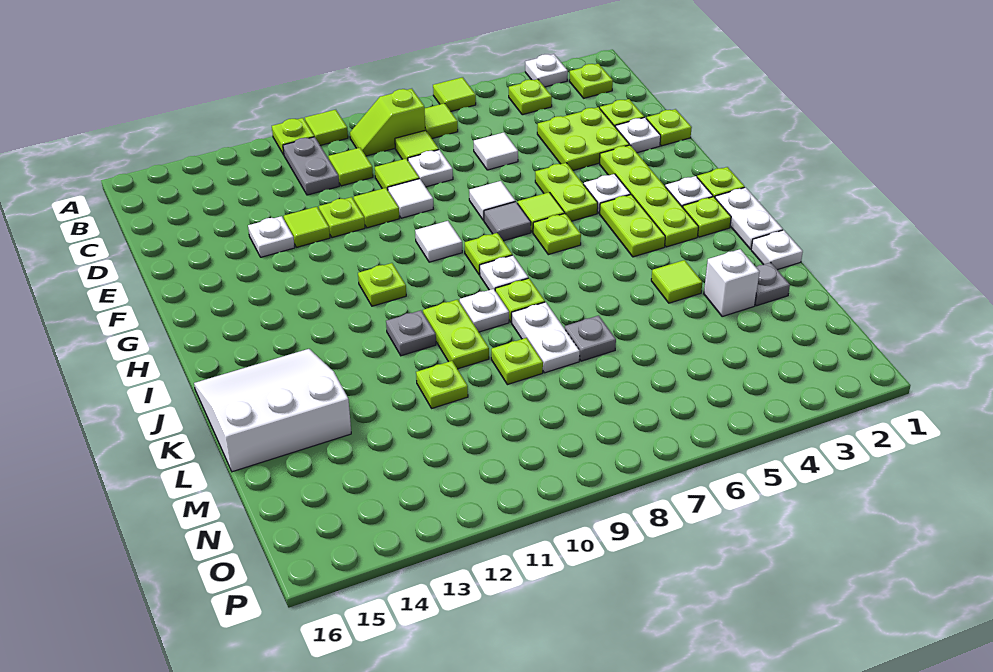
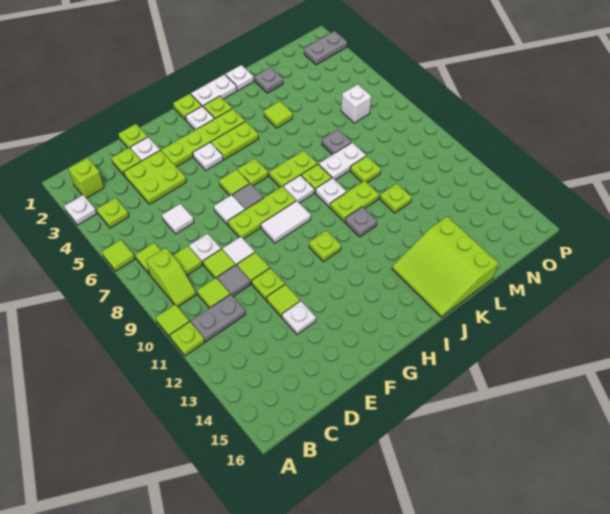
lime 1x1 plate [569,64,613,98] -> lime 1x1 brick [69,158,104,198]
none -> grey 1x1 tile [217,265,250,296]
lime 1x2 plate [535,163,598,221] -> lime 1x2 plate moved to [269,150,317,187]
white 1x1 tile [415,221,462,262] -> white 1x2 tile [261,201,311,243]
lime 1x1 plate [465,233,512,275] -> lime 1x3 plate [228,186,296,239]
white 3x3 slope [194,349,351,472] -> lime 3x3 slope [392,216,498,317]
white 1x1 brick [704,249,759,317] -> white 1x1 brick moved to [341,84,371,123]
none -> grey 1x2 plate [304,31,347,65]

